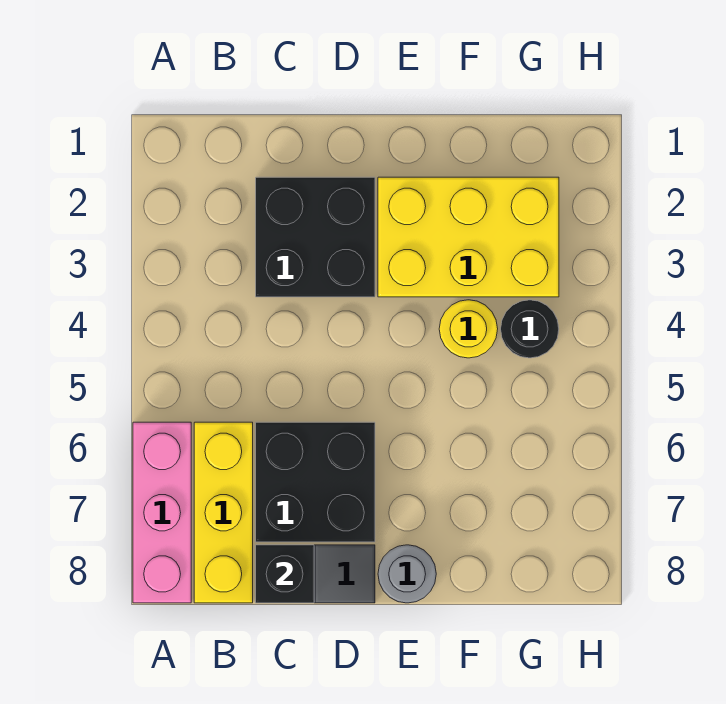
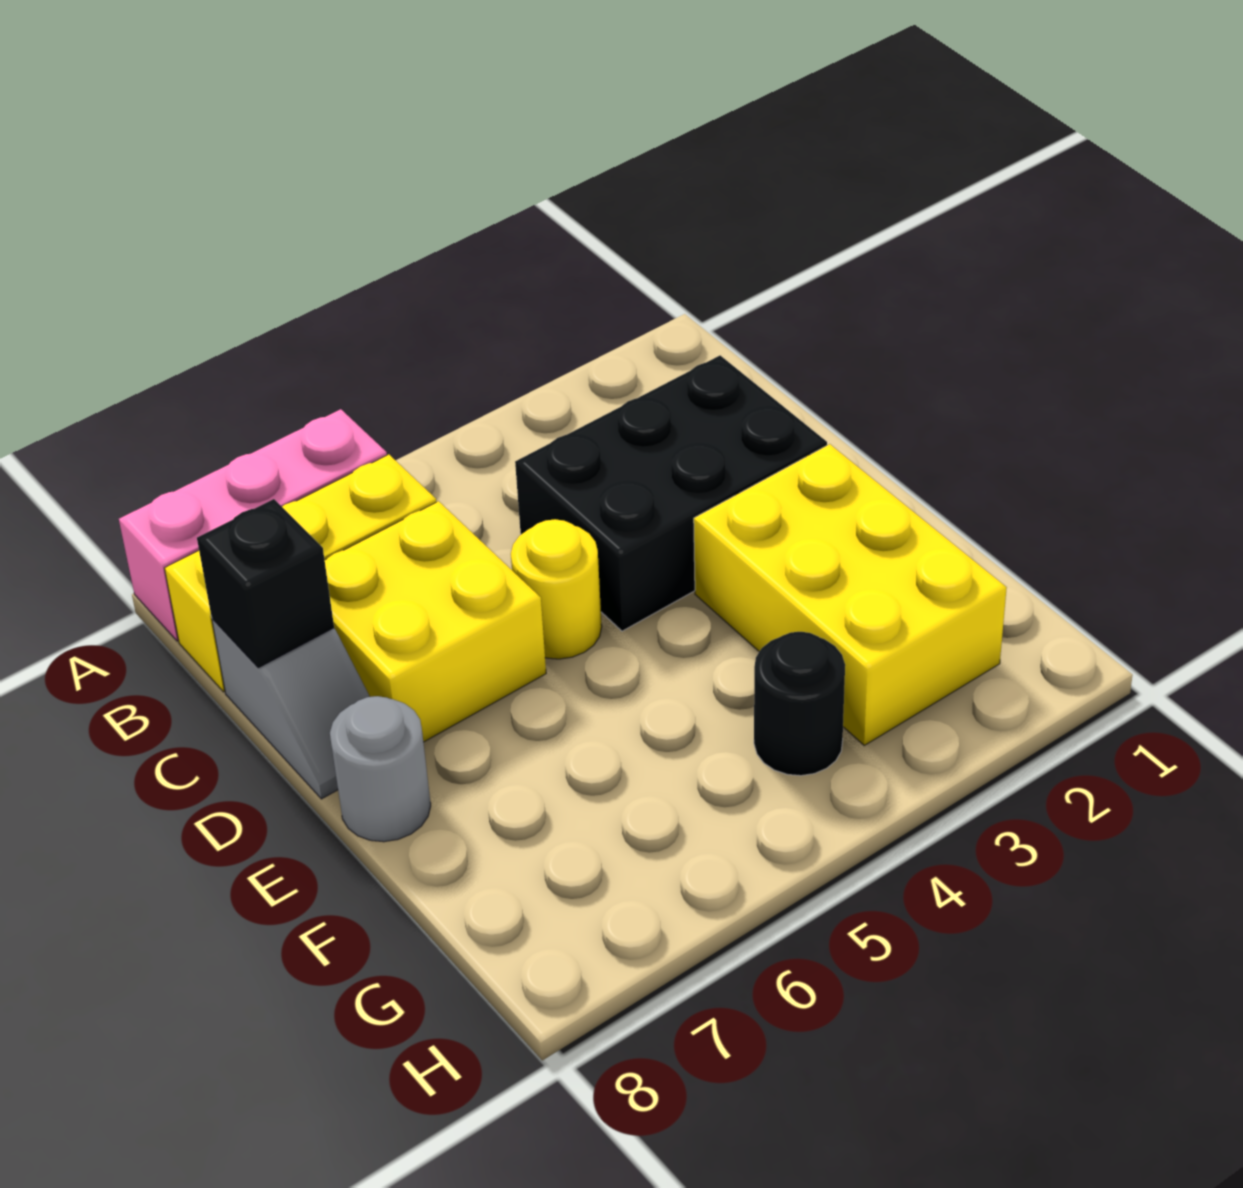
black 2x2 brick [256,177,375,297] -> black 2x3 brick [515,355,827,631]
black 2x2 brick [256,422,375,542] -> yellow 2x2 brick [325,501,546,742]
yellow 1x1 round brick [439,300,498,358] -> yellow 1x1 round brick moved to [511,519,602,659]

